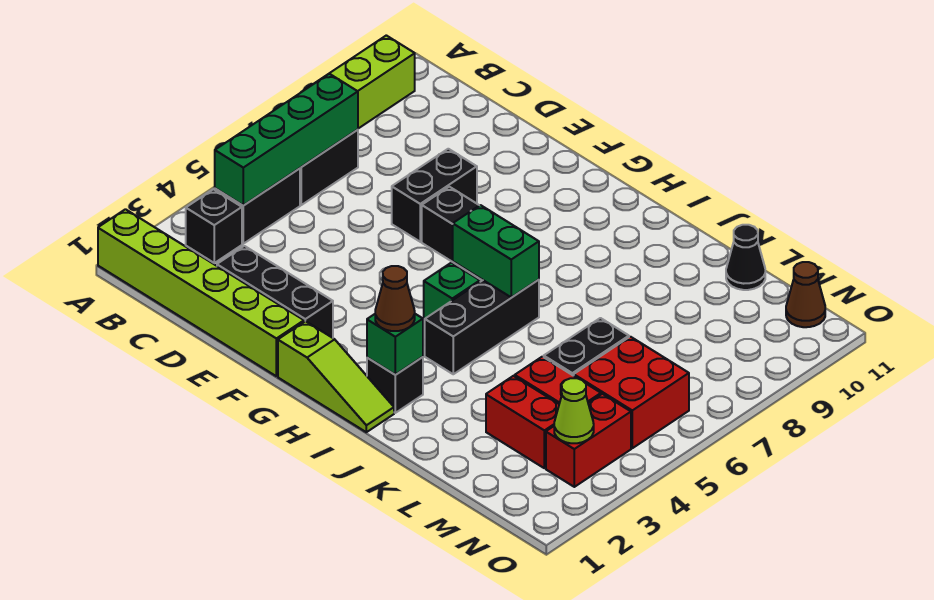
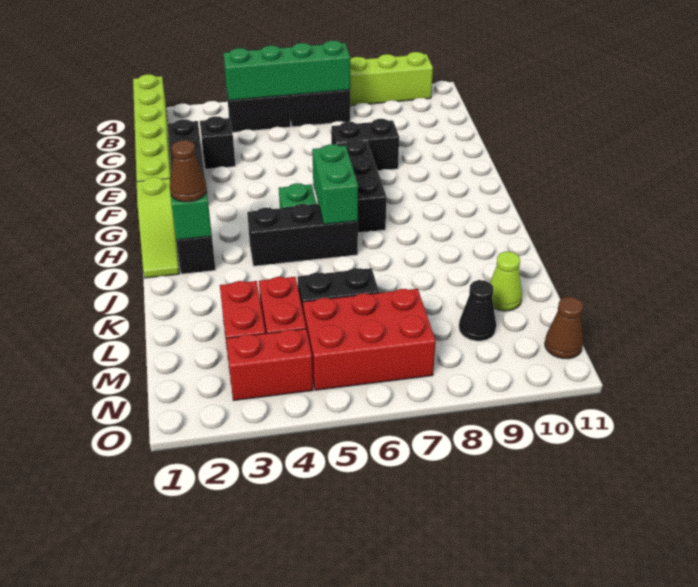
black 1x1 brick [186,189,242,263] -> black 1x1 brick moved to [200,116,235,169]
black 1x1 cone [726,225,765,290] -> black 1x1 cone moved to [459,280,496,341]
red 2x2 brick [574,337,689,448] -> red 2x3 brick [303,289,436,390]
lime 1x1 cone [554,378,594,443] -> lime 1x1 cone moved to [490,252,522,311]

